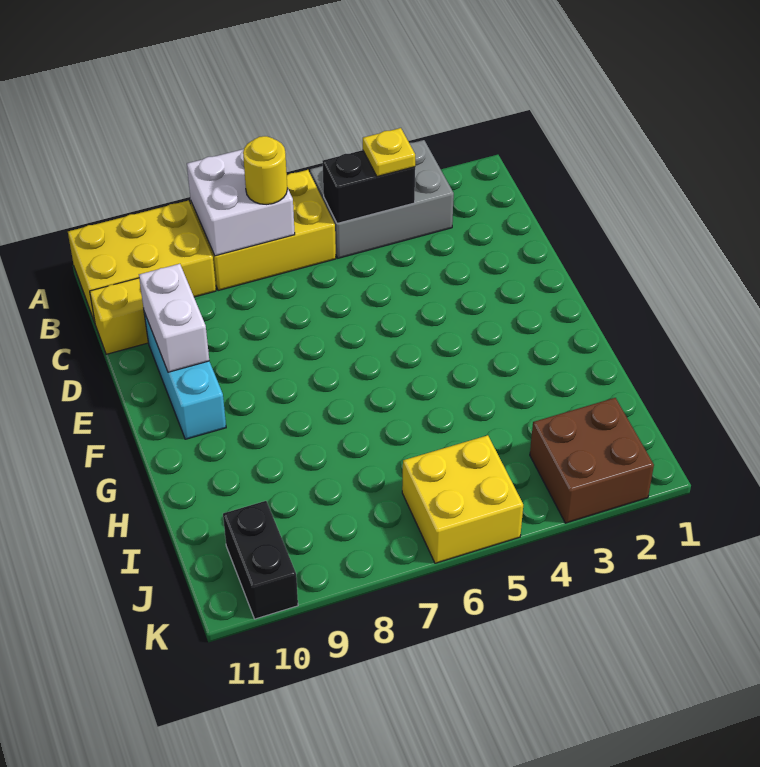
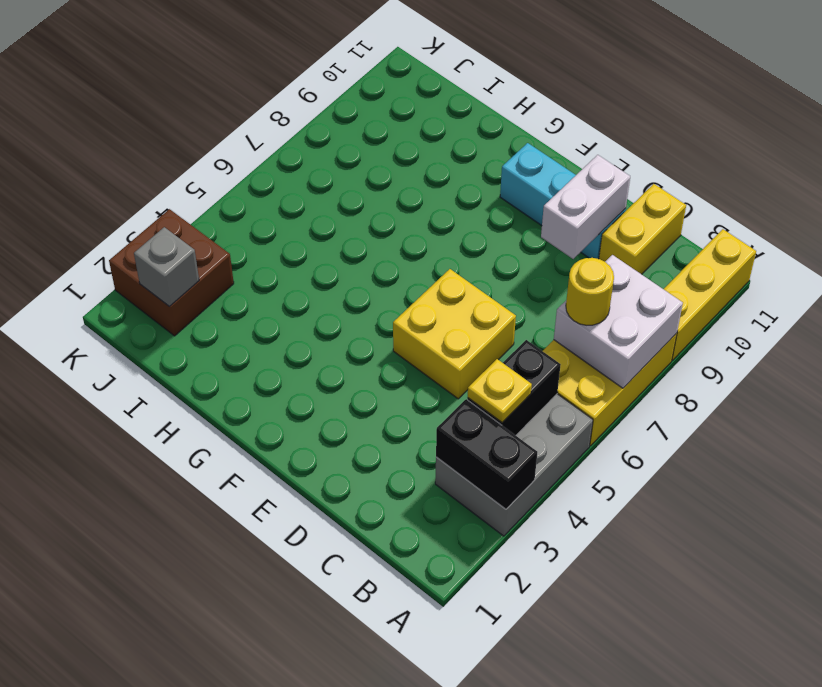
yellow 2x3 brick [68,201,216,322] -> yellow 1x3 brick [664,229,756,360]
white 1x2 brick [139,264,209,372] -> white 1x2 brick turned to [541,155,630,259]
none -> grey 1x1 brick [134,227,199,307]
yellow 2x2 brick [402,435,523,563] -> yellow 2x2 brick moved to [393,269,516,399]
black 1x2 brick [223,501,298,619] -> black 1x2 brick moved to [436,399,537,509]

